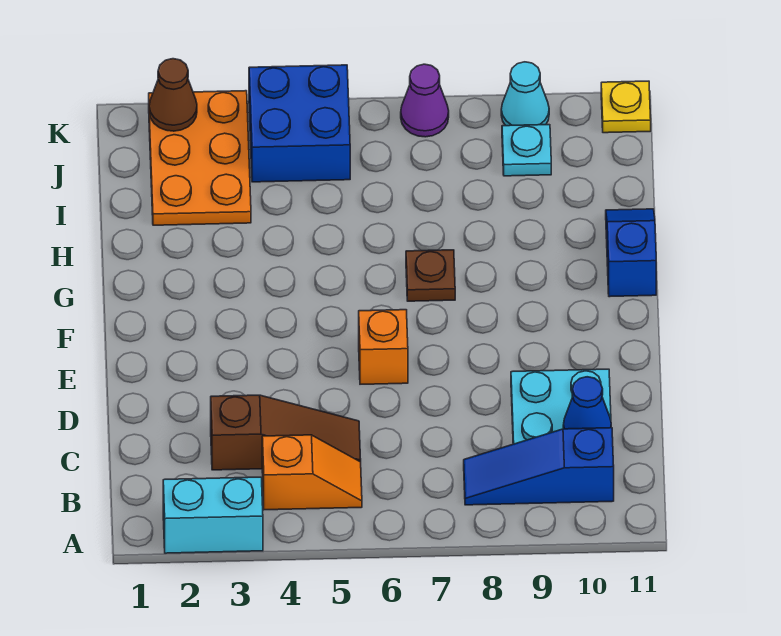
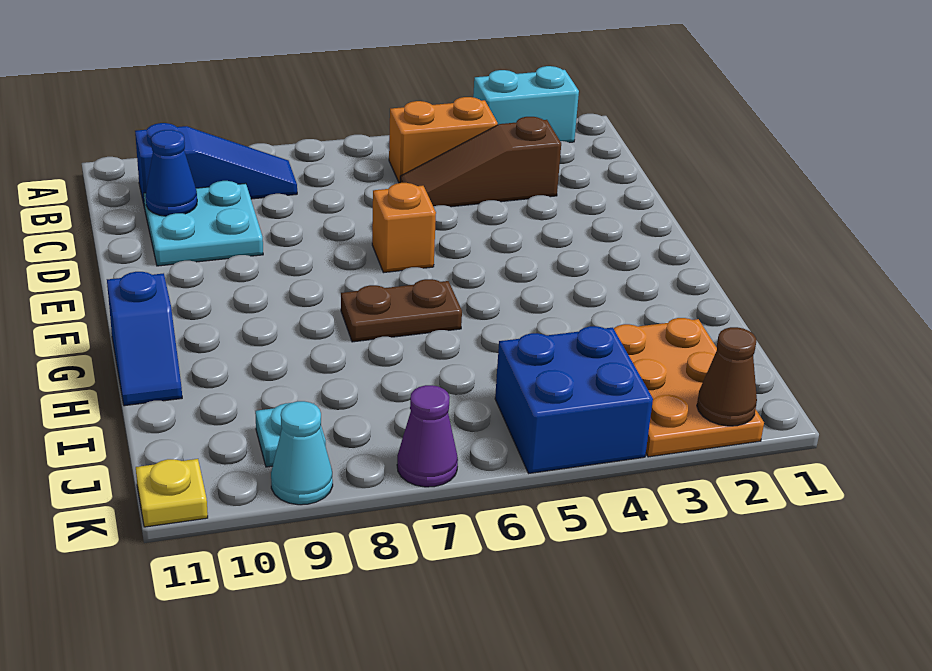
orange 1x2 slope [262,435,362,510] -> orange 1x2 brick [389,97,498,183]
brown 1x1 plate [406,250,455,301] -> brown 1x2 plate [341,279,462,342]

